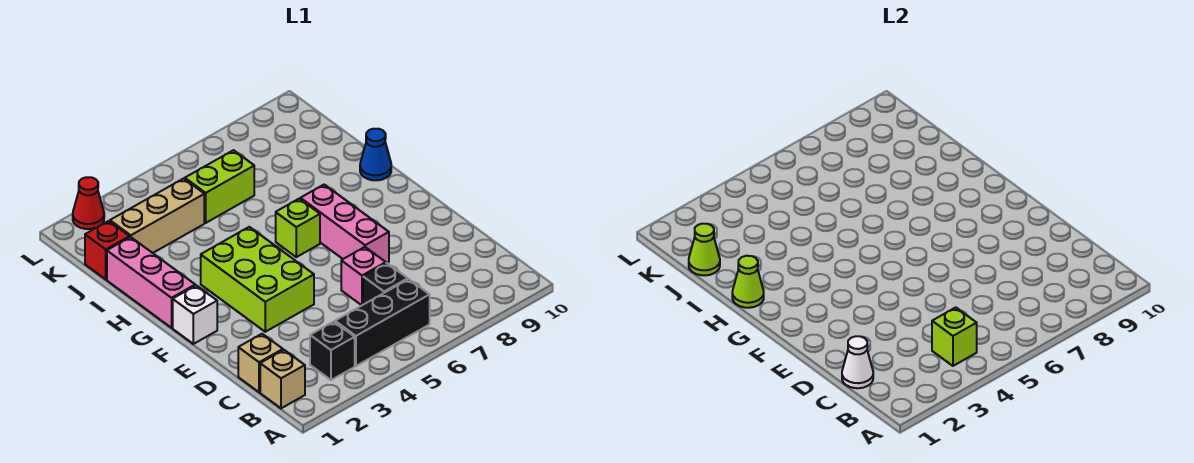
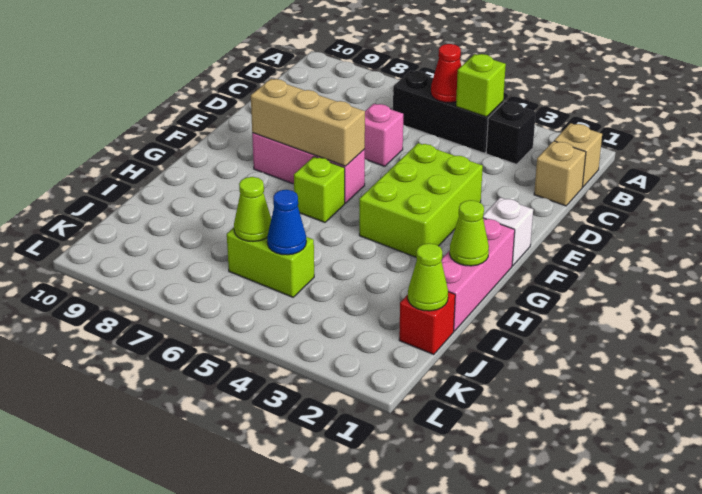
white 1x1 cone [842,336,873,388] -> none
black 1x1 brick [363,263,408,305] -> none
pink 1x3 brick [300,185,389,263] -> pink 1x3 brick turned to [252,133,365,203]
blue 1x1 cone [360,129,391,180] -> blue 1x1 cone moved to [267,190,306,255]
tan 1x3 brick [110,179,204,253] -> tan 1x3 brick moved to [251,79,365,166]
none -> lime 1x1 cone [234,177,271,241]
red 1x1 cone [73,177,104,229] -> red 1x1 cone moved to [431,44,461,103]

